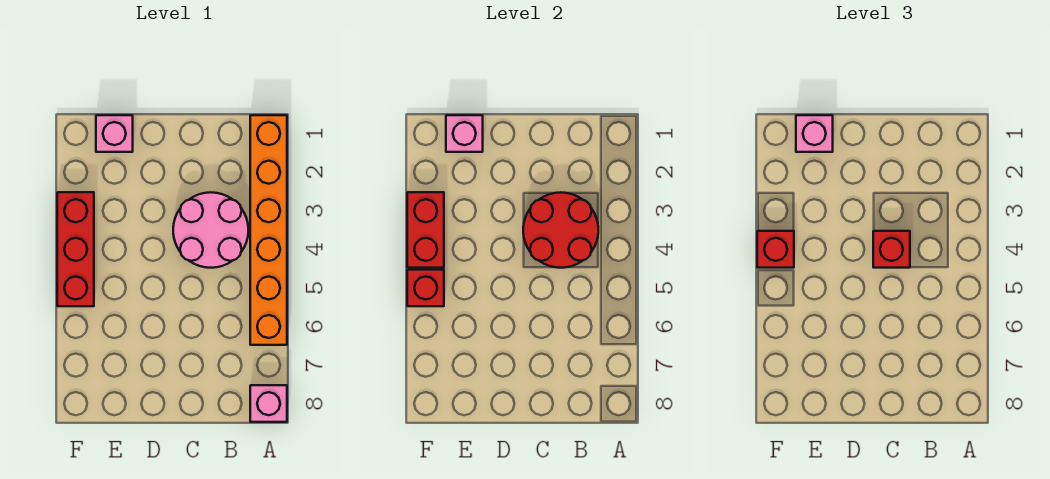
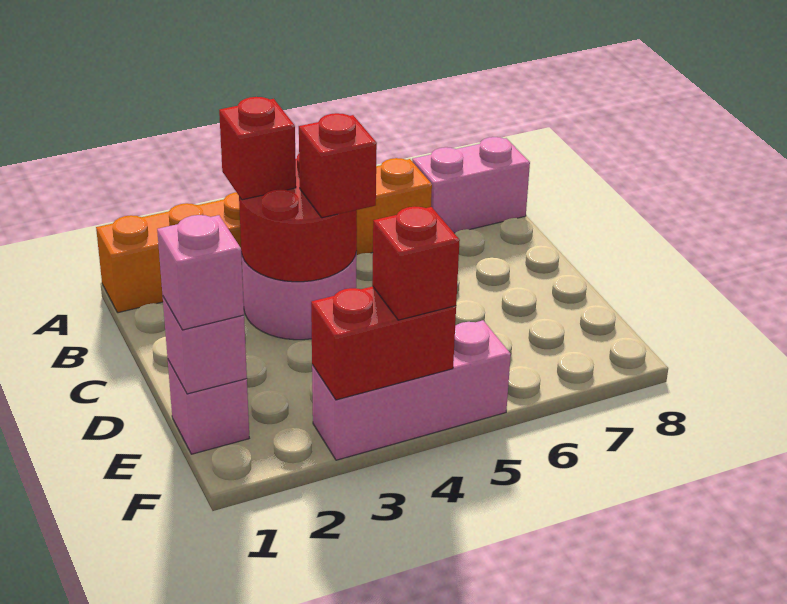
pink 1x1 brick [250,385,287,422] -> pink 1x2 brick [412,137,530,233]
red 1x3 brick [57,192,94,306] -> pink 1x3 brick [312,320,511,460]
red 1x1 brick [407,270,444,306] -> red 1x1 brick moved to [219,97,296,200]

